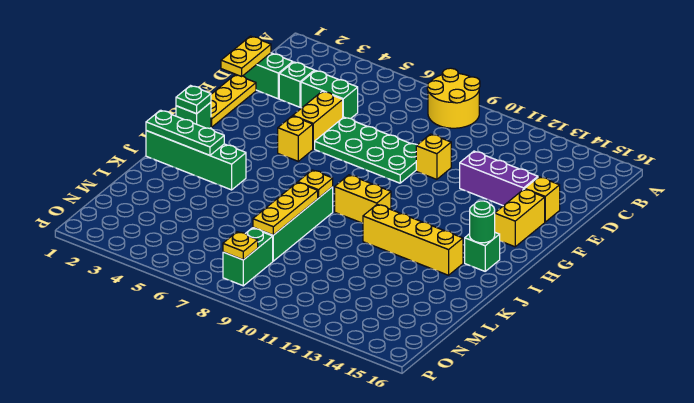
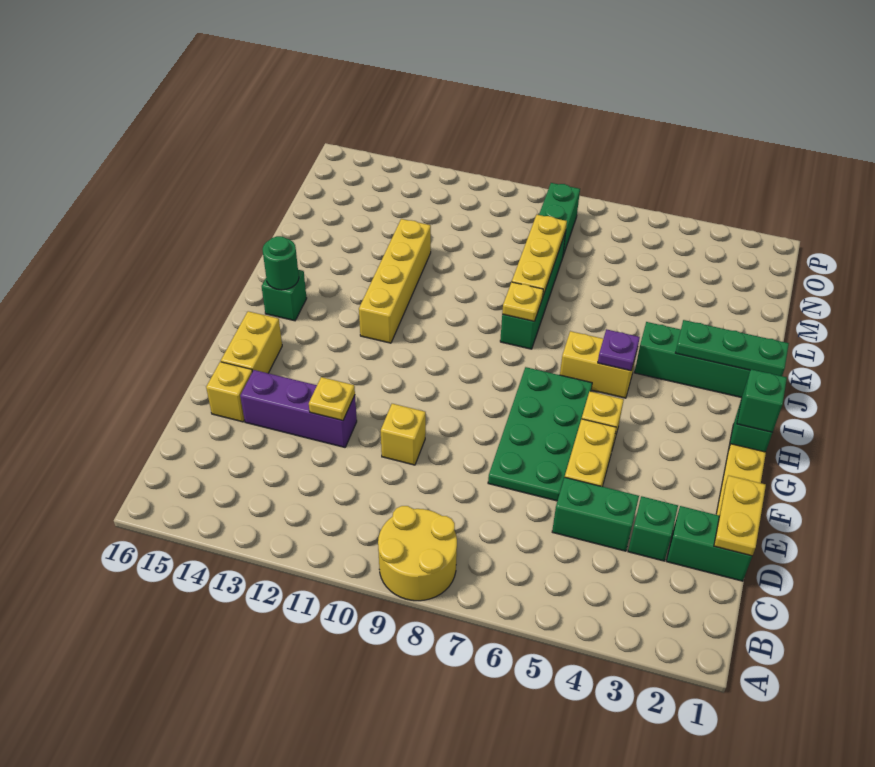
green 2x4 plate [315,117,417,183] -> green 2x4 plate turned to [488,367,592,501]
green 1x1 plate [176,86,211,114] -> green 1x1 brick [737,369,787,432]
none -> purple 1x1 plate [598,329,640,371]
yellow 1x2 brick [335,175,391,223] -> yellow 1x2 brick moved to [560,331,637,398]
yellow 1x4 brick [363,204,463,275] -> yellow 1x4 brick turned to [359,219,431,343]
yellow 1x1 plate [223,232,258,260] -> yellow 1x1 plate moved to [309,377,355,421]

